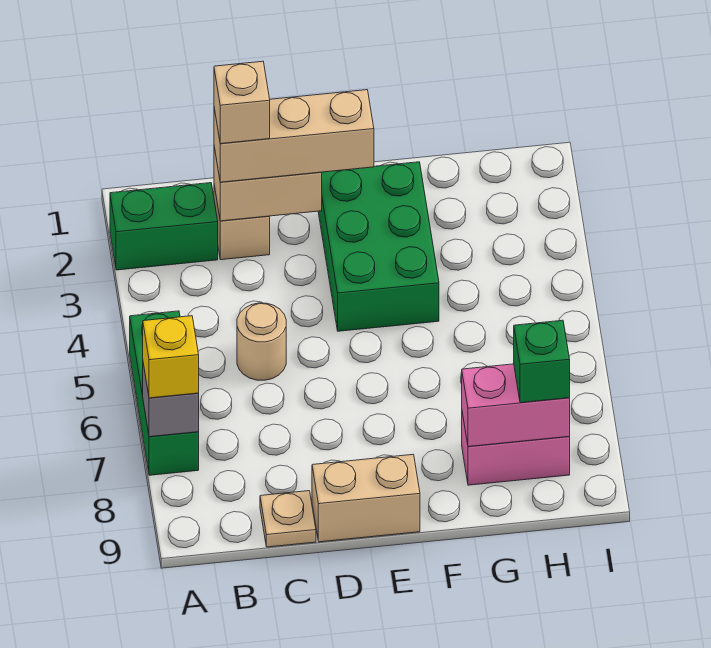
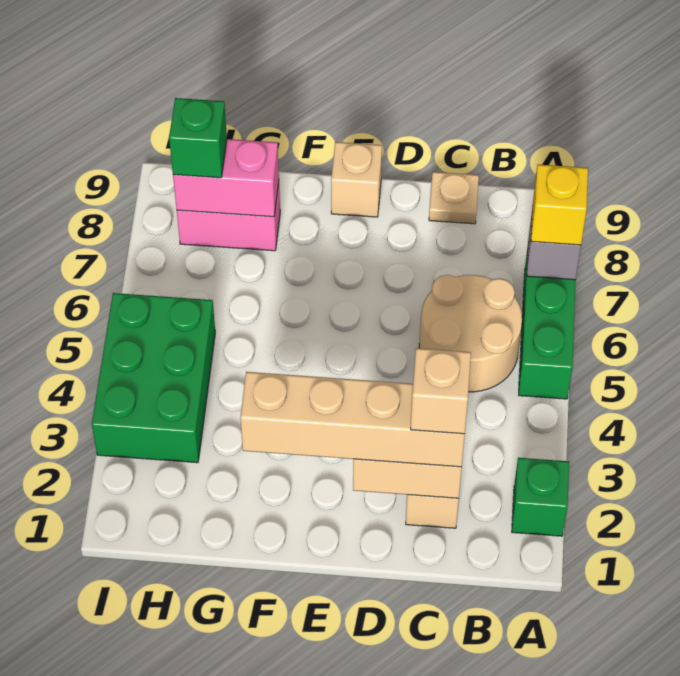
green 1x2 brick [110,183,218,270] -> green 1x1 brick [512,458,569,536]
tan 1x3 brick [214,90,374,182] -> tan 1x4 brick [240,372,465,467]
tan 1x1 round brick [237,303,286,380] -> tan 2x2 round brick [419,275,522,392]
tan 1x2 brick [312,455,420,542] -> tan 1x1 brick [331,142,382,217]
green 2x3 brick [318,162,439,331] -> green 2x3 brick moved to [92,293,215,463]

